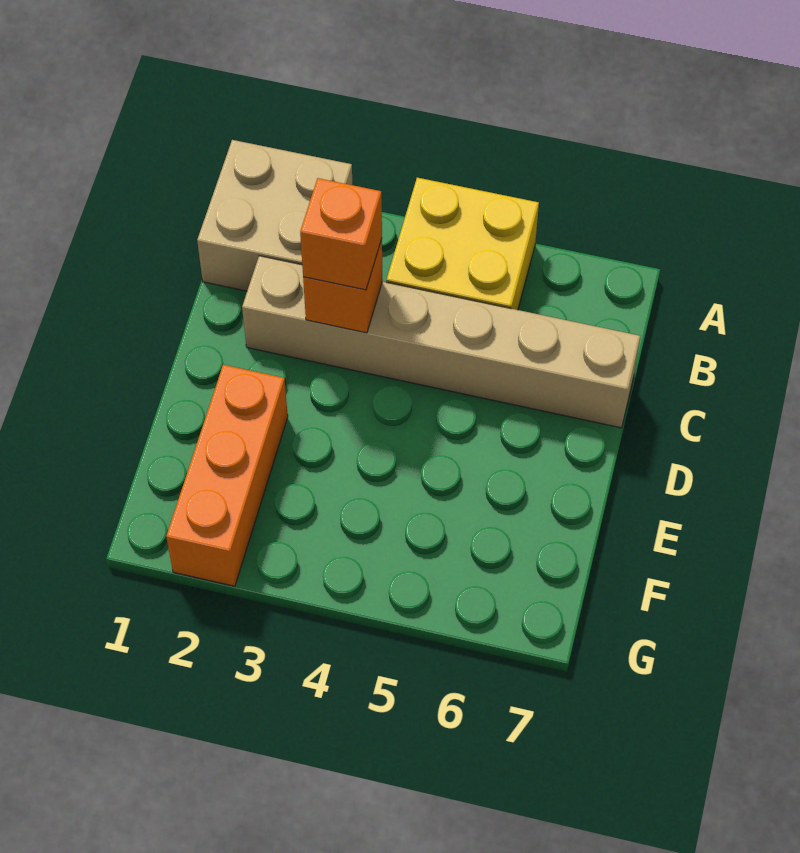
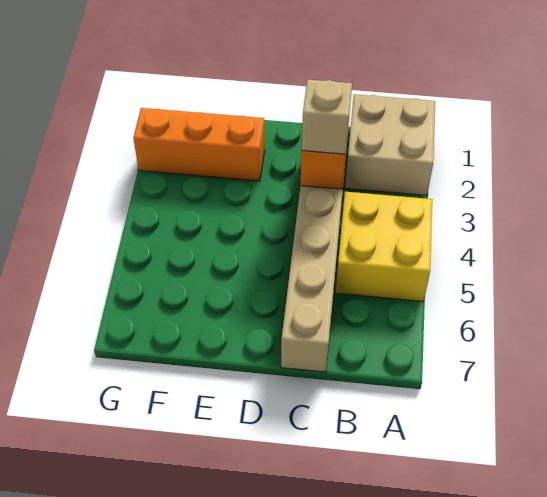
orange 1x1 brick [300,178,382,290] -> tan 1x1 brick [302,79,352,155]

